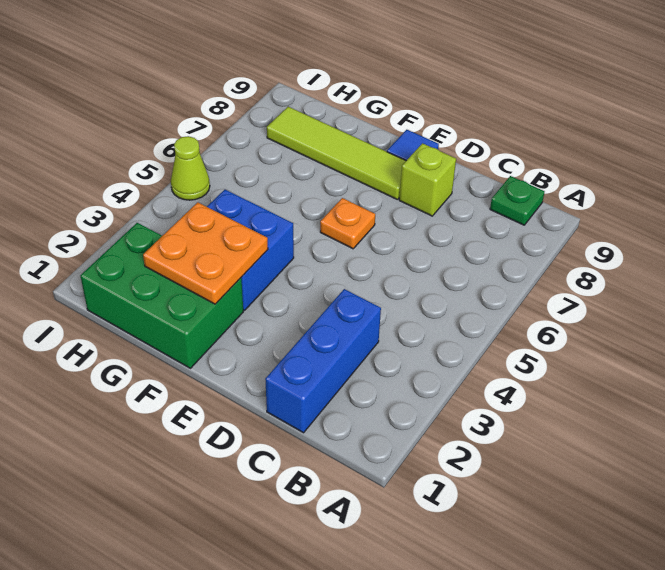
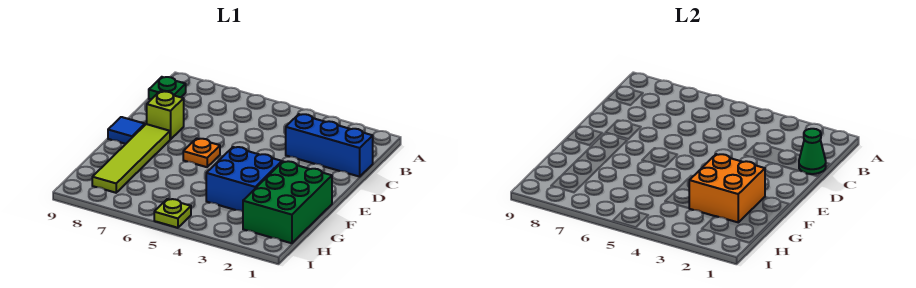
none -> green 1x1 cone [799,129,826,174]
orange 2x2 plate [143,202,268,304] -> orange 2x2 brick [689,154,765,222]
lime 1x1 cone [171,136,210,200] -> lime 1x1 plate [154,199,191,228]

